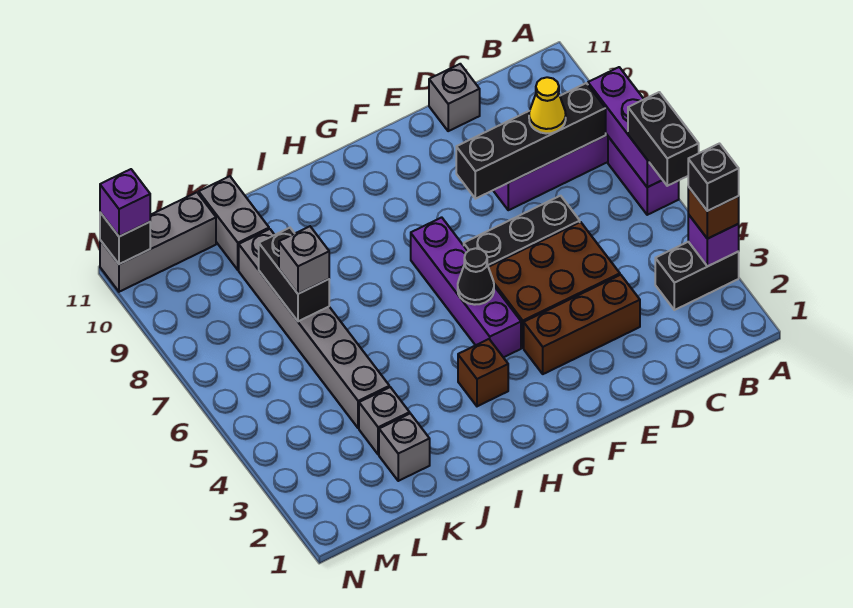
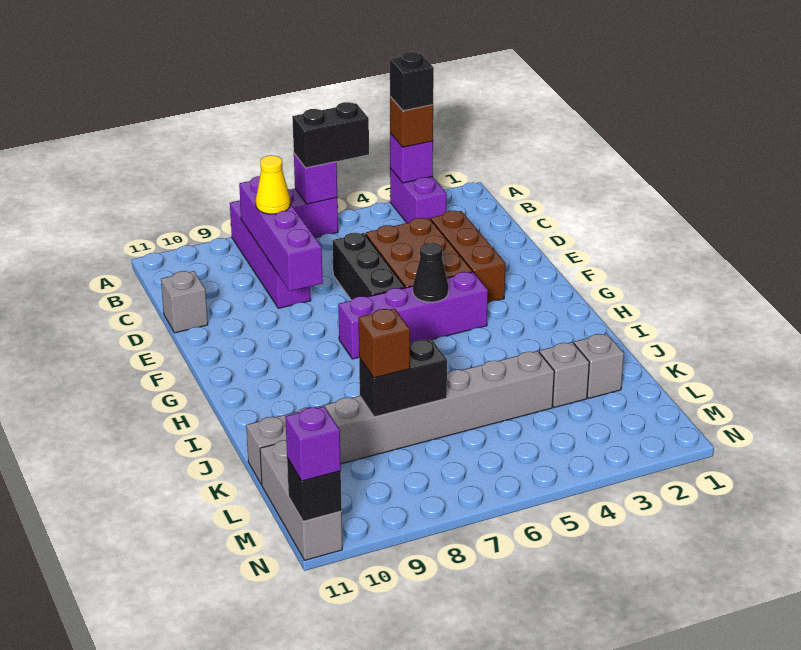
black 1x2 brick [655,242,739,310] -> purple 1x2 brick [390,168,446,223]
purple 1x3 brick [588,67,662,187] -> purple 1x1 brick [294,154,337,204]
black 1x4 brick [456,83,606,199] -> purple 1x4 brick [239,176,323,291]
brown 1x1 brick [458,339,508,406] -> brown 1x1 brick moved to [359,309,410,378]
grey 1x1 brick [279,226,329,294] -> none

